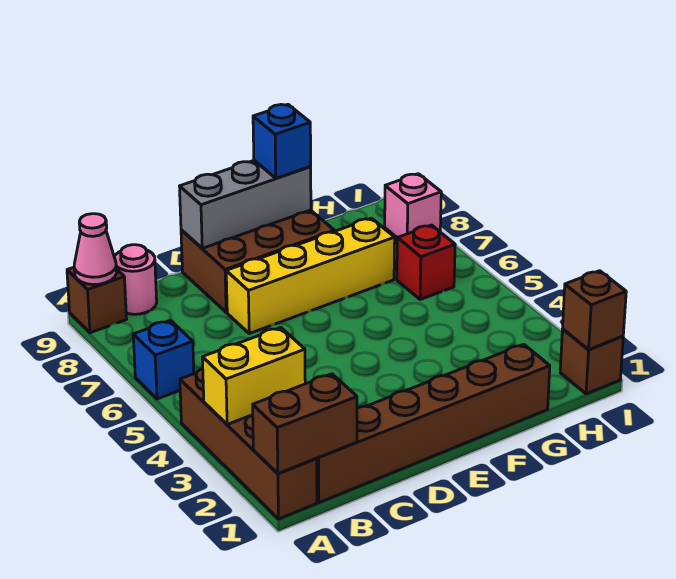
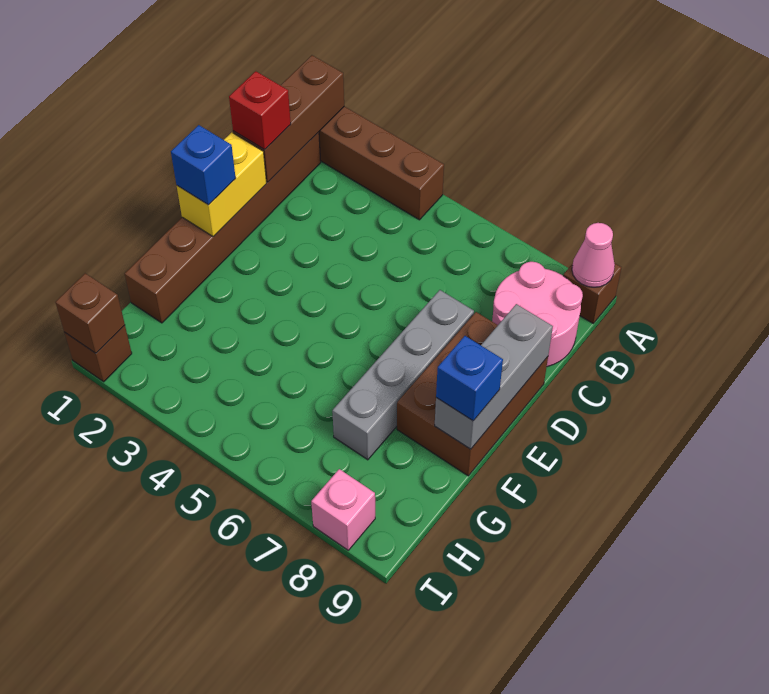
brown 1x2 brick [253,374,357,473] -> brown 1x3 brick [233,55,344,182]
yellow 1x2 brick [202,328,305,424] -> yellow 1x2 brick moved to [177,132,267,237]
blue 1x1 brick [133,321,194,399] -> blue 1x1 brick moved to [171,125,236,205]
pink 1x1 round brick [114,245,157,314] -> pink 2x2 round brick [492,262,583,367]
yellow 1x4 brick [226,218,395,334] -> grey 1x4 brick [332,290,474,460]
red 1x1 brick [397,225,455,300] -> red 1x1 brick moved to [229,71,291,150]

